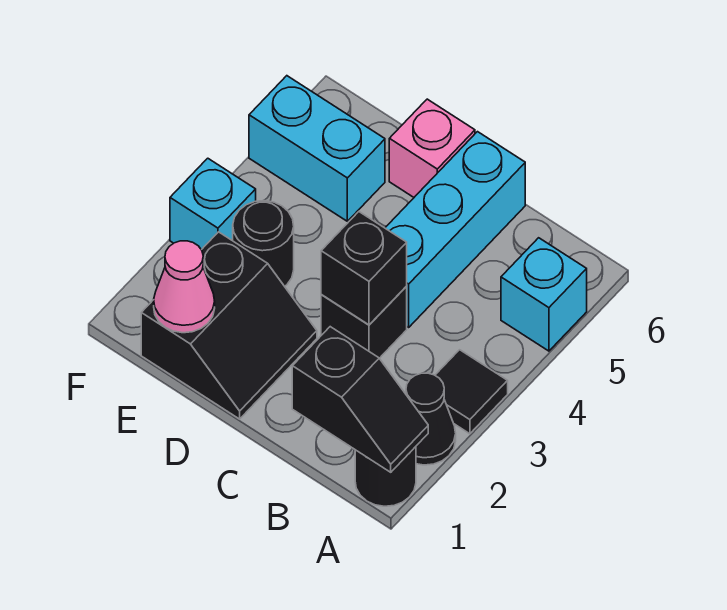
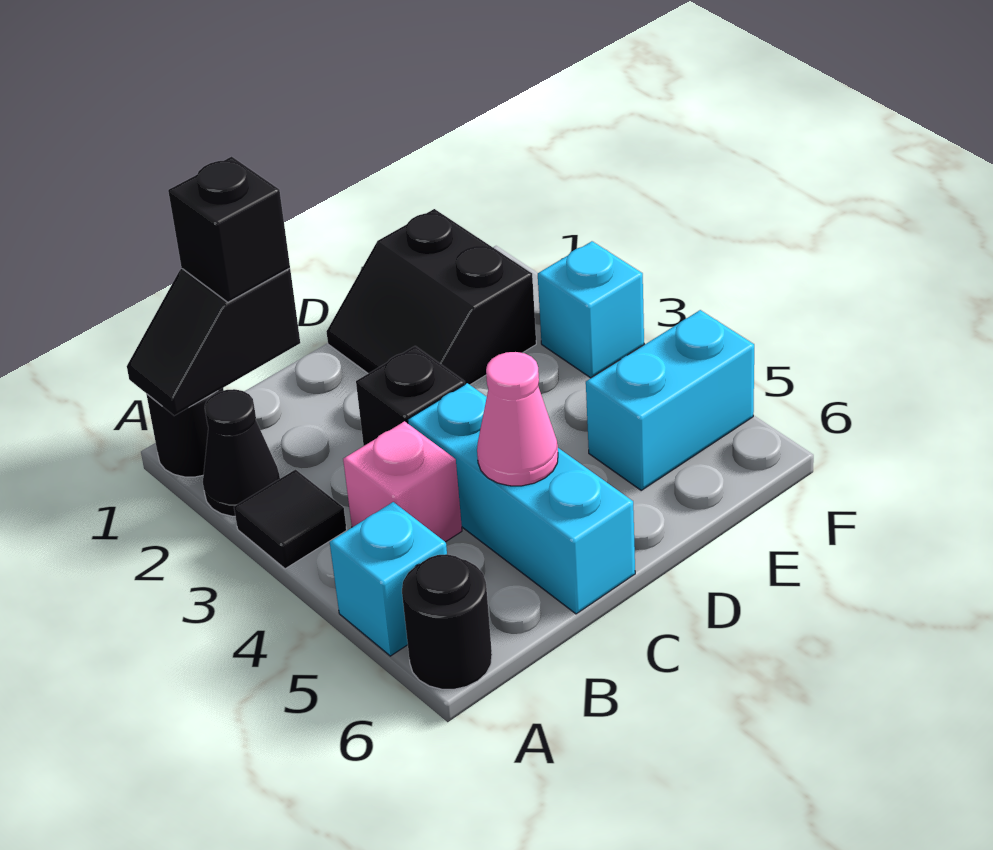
black 1x1 brick [321,212,407,325] -> black 1x1 brick moved to [168,157,290,302]
pink 1x1 brick [389,99,475,197] -> pink 1x1 brick moved to [343,421,462,542]
pink 1x1 cone [154,241,215,333] -> pink 1x1 cone moved to [477,352,558,486]
black 1x1 round brick [233,201,294,286] -> black 1x1 round brick moved to [402,554,492,689]

